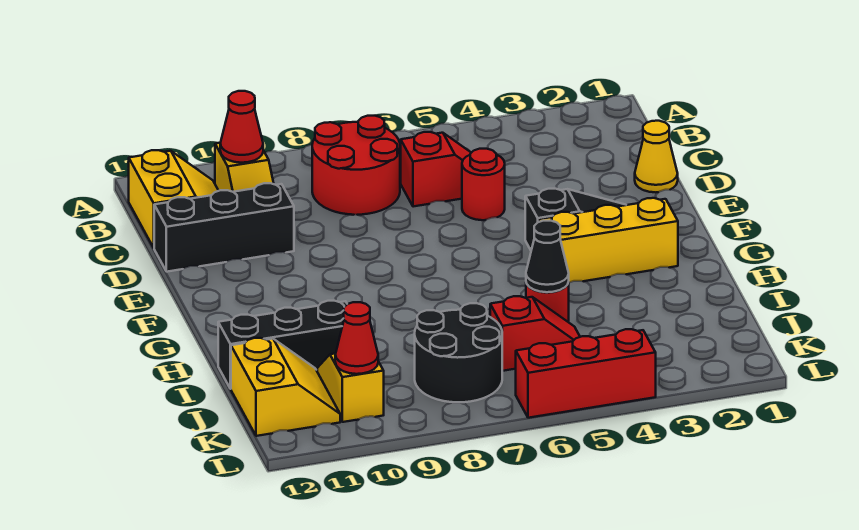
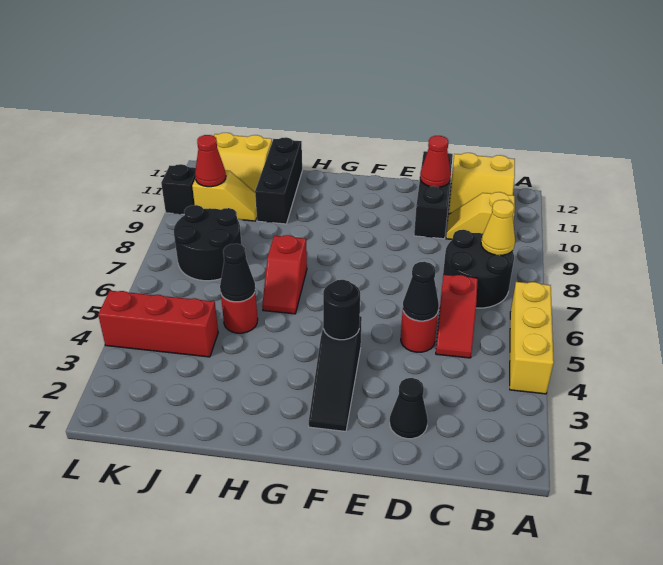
red 2x2 round brick [312,116,400,215] -> black 2x2 round brick [442,230,514,308]
red 1x1 cone [220,91,263,163] -> red 1x1 cone moved to [420,136,451,187]
yellow 1x1 cone [635,121,678,192] -> yellow 1x1 cone moved to [481,200,515,255]
none -> black 1x1 cone [390,378,428,439]
none -> black 1x1 cone [403,262,439,321]
none -> black 1x1 round brick [323,280,360,340]
yellow 1x3 brick [538,198,678,282] -> yellow 1x3 brick moved to [510,282,554,394]
red 1x2 slope [490,296,580,371] -> red 1x2 slope moved to [262,235,307,314]
red 1x3 brick [516,329,656,418] -> red 1x3 brick turned to [98,291,218,357]
none -> black 1x1 brick [161,164,196,214]

